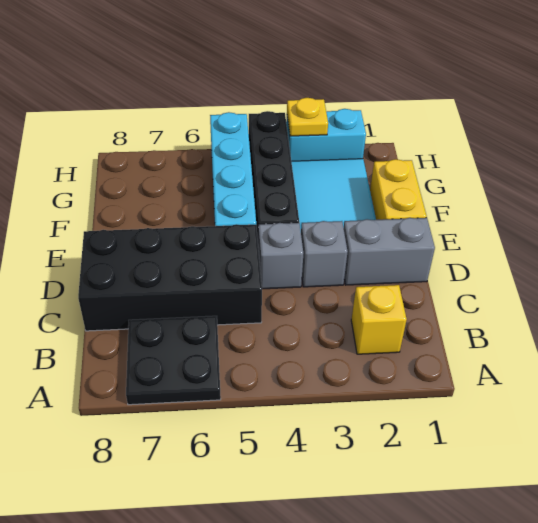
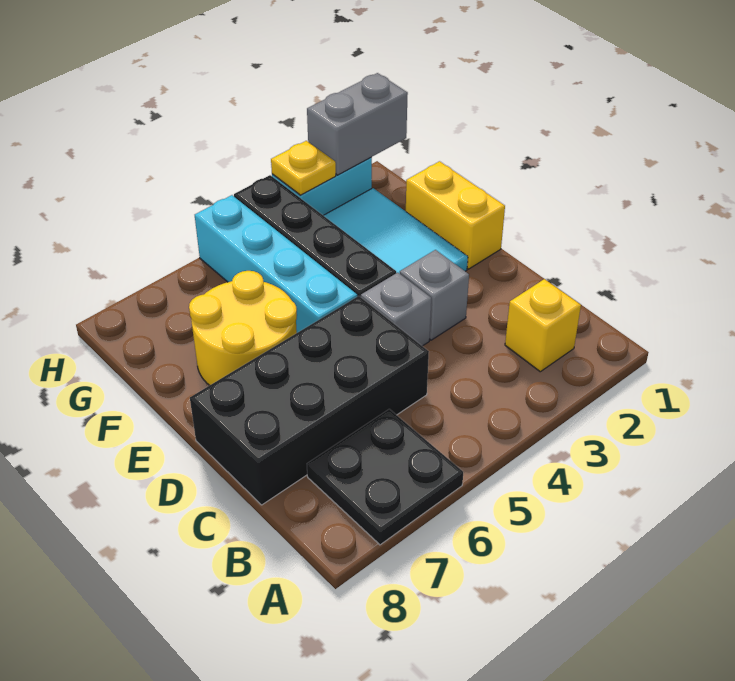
grey 1x2 brick [344,218,435,285] -> grey 1x2 brick moved to [307,73,408,175]
none -> yellow 2x2 round brick [189,271,297,385]

